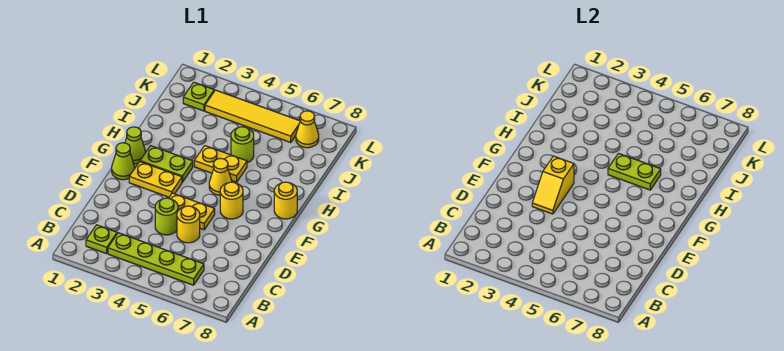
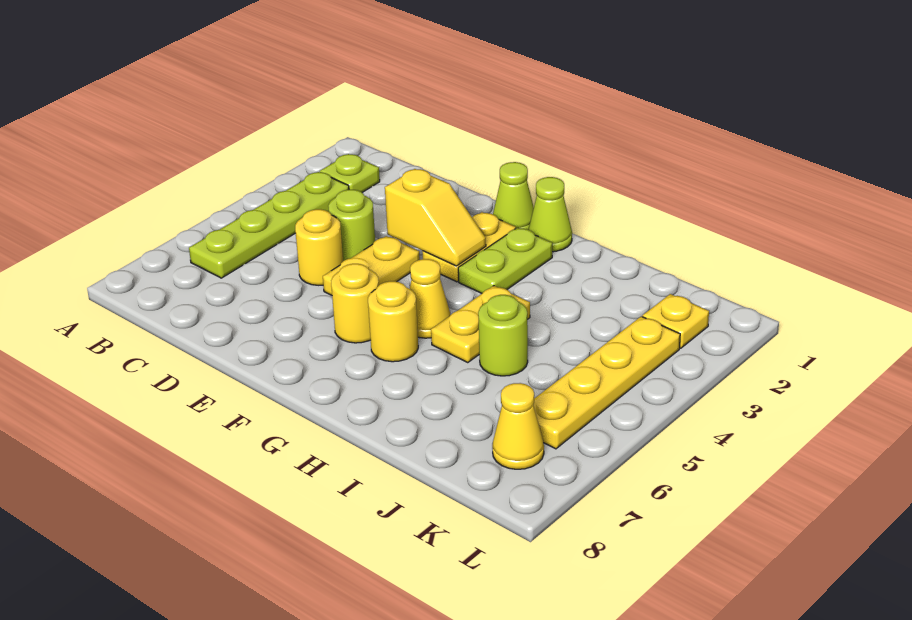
yellow 1x2 slope [532,156,574,214] -> yellow 1x2 slope turned to [385,169,486,266]
yellow 1x1 round brick [274,182,297,219] -> yellow 1x1 round brick moved to [368,281,418,362]
lime 1x2 plate [608,154,661,190] -> none
lime 1x1 plate [183,82,214,111] -> yellow 1x1 plate [642,294,709,348]
yellow 1x4 tile [205,90,300,142] -> yellow 1x4 plate [534,316,680,449]

